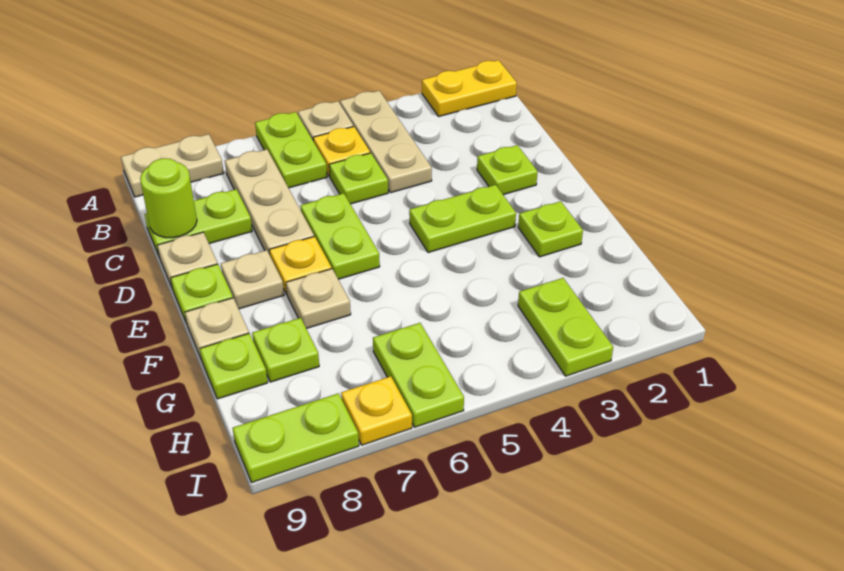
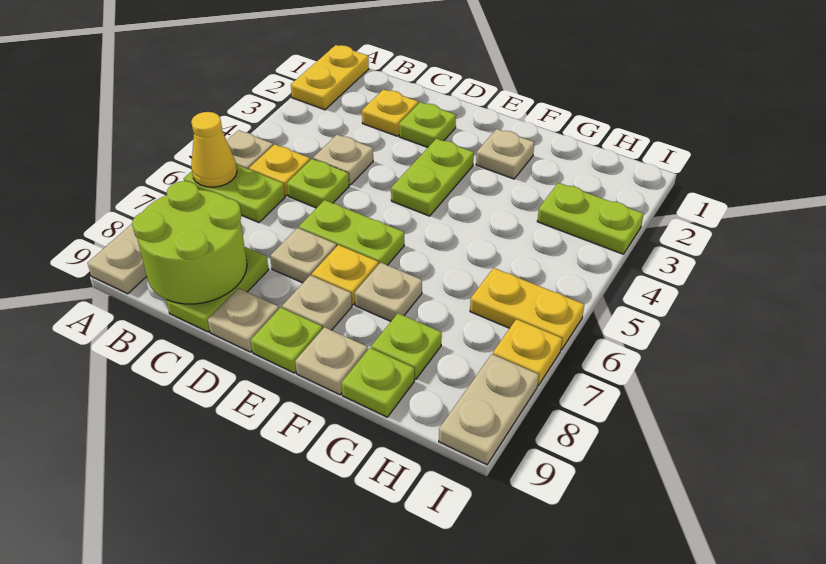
tan 1x3 plate [340,91,432,193] -> tan 1x1 plate [313,135,373,185]
none -> yellow 1x1 cone [191,112,237,187]
tan 1x3 plate [225,149,314,255] -> tan 1x1 plate [270,228,336,283]
none -> yellow 1x1 plate [362,89,418,136]
lime 1x1 round brick [140,158,197,238] -> lime 2x2 round brick [132,181,247,304]
lime 1x1 plate [518,201,583,257] -> tan 1x1 plate [476,129,535,179]
lime 1x2 plate [373,323,464,427] -> yellow 1x2 plate [470,268,584,350]
lime 1x2 plate [233,393,359,482] -> tan 1x2 plate [439,354,539,465]

